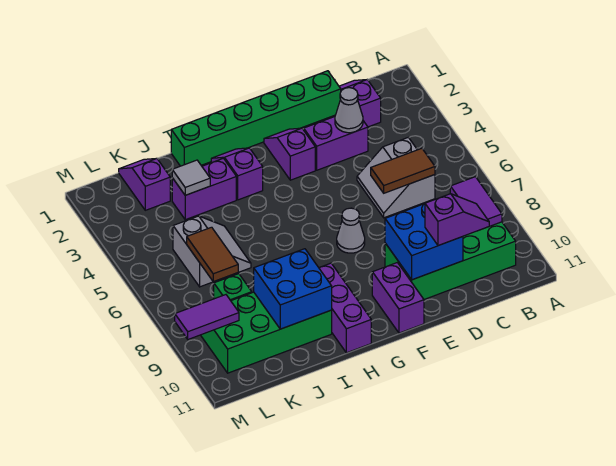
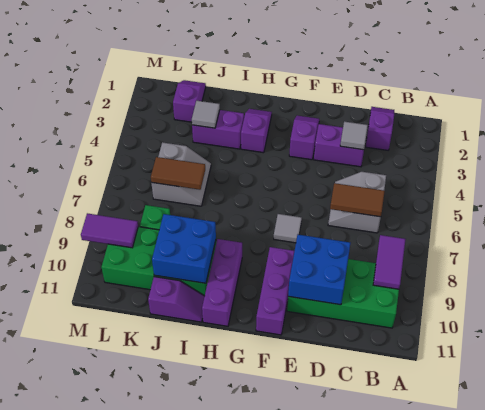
purple 1x2 slope [425,194,489,246] -> purple 1x2 slope moved to [148,277,205,322]
green 1x6 brick [171,71,341,166] -> none
grey 1x1 cone [335,88,363,133] -> grey 1x1 tile [340,122,368,150]
grey 1x1 cone [337,208,365,253] -> grey 1x1 tile [274,214,302,243]
purple 1x2 brick [372,263,424,333] -> purple 1x3 brick [256,247,294,335]
brown 1x2 tile [187,227,238,282] -> brown 1x2 tile turned to [151,157,205,190]

